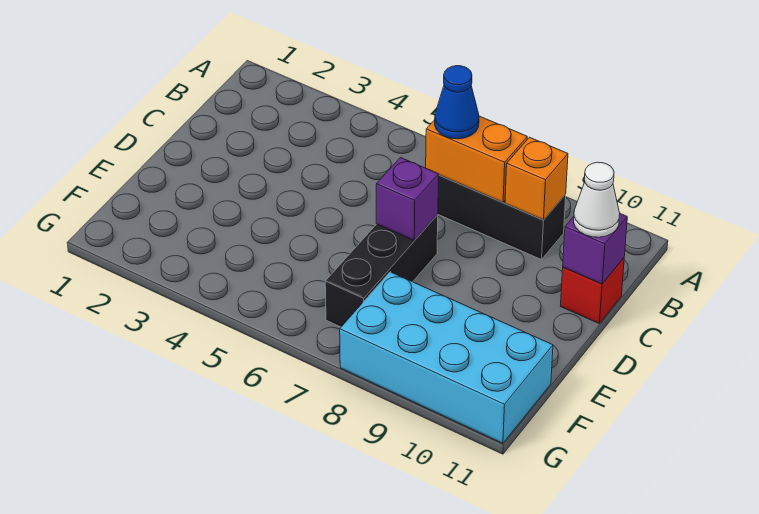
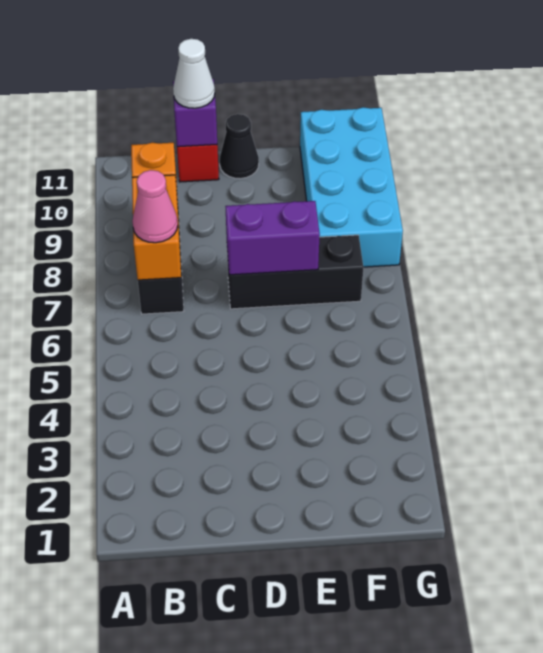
blue 1x1 cone [435,66,479,139] -> pink 1x1 cone [132,170,178,243]
purple 1x1 brick [376,158,439,241] -> purple 1x2 brick [225,201,320,275]
none -> black 1x1 cone [220,114,259,179]

